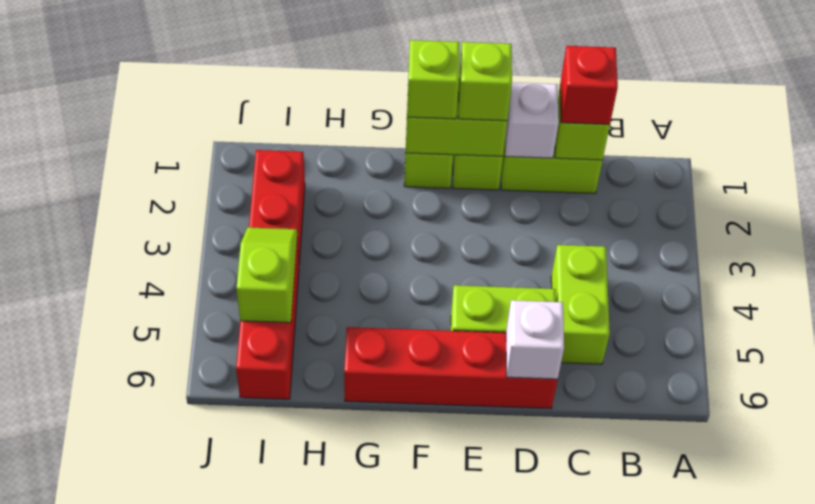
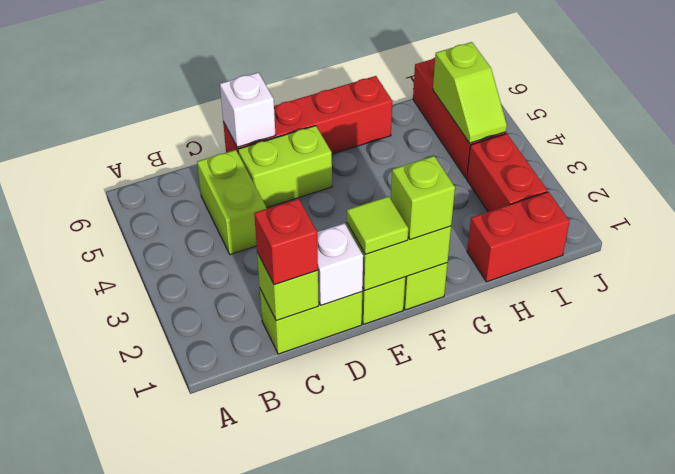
lime 1x1 brick [458,42,512,121] -> lime 1x1 tile [347,196,408,254]
none -> red 1x2 brick [467,192,570,282]

